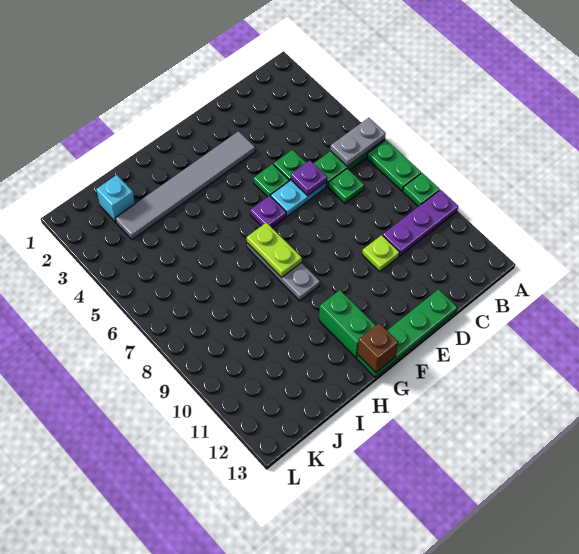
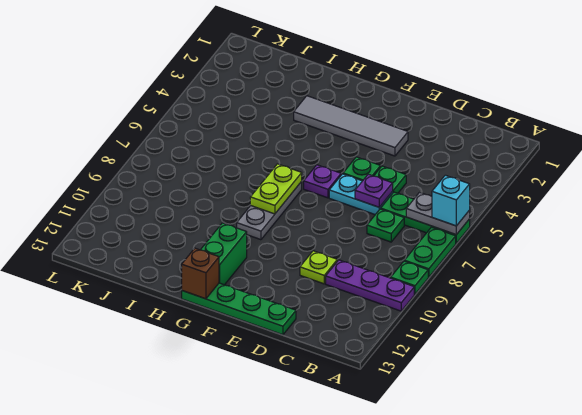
grey 1x6 tile [115,131,255,240] -> grey 1x4 tile [294,96,408,156]
cyan 1x1 brick [96,175,135,222] -> cyan 1x1 brick moved to [432,175,470,226]

